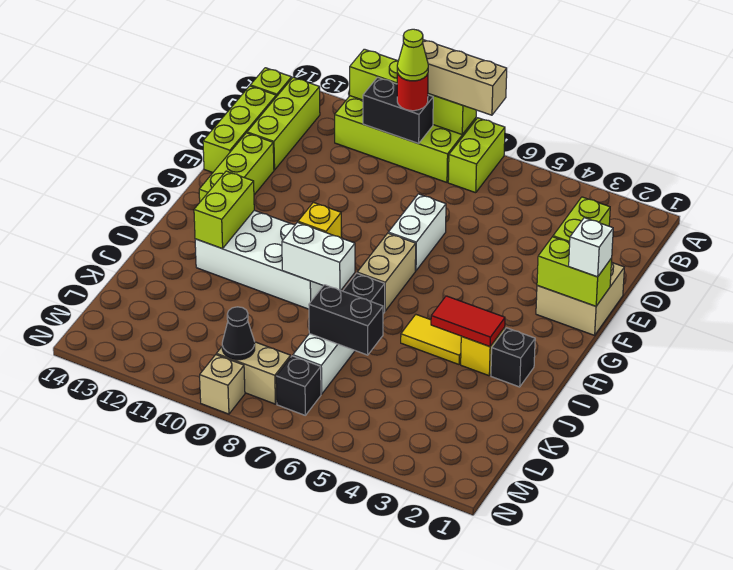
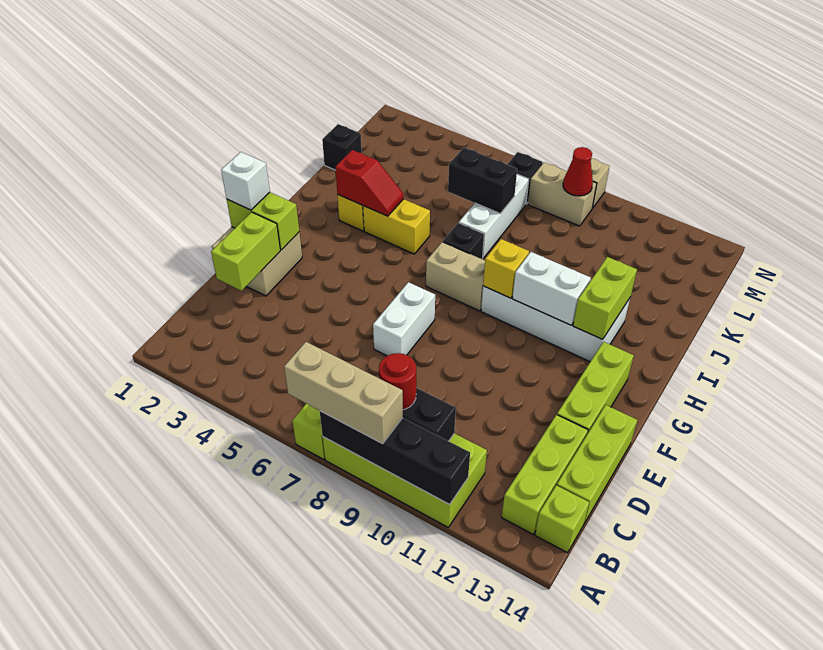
lime 1x4 brick [350,49,476,134] -> black 1x4 brick [320,411,470,505]
lime 1x1 cone [397,29,428,81] -> none
tan 1x2 brick [357,233,416,311] -> tan 1x2 brick turned to [426,242,485,311]
black 1x1 brick [491,328,535,387] -> black 1x1 brick moved to [322,124,362,170]
red 1x2 tile [431,296,505,347] -> red 1x2 slope [335,150,404,216]
yellow 1x2 tile [401,315,461,364] -> yellow 1x2 brick [363,199,430,254]
white 1x2 brick [282,222,355,290] -> white 1x2 brick moved to [512,252,591,325]
black 1x1 cone [222,307,255,360] -> red 1x1 cone [563,147,593,196]

